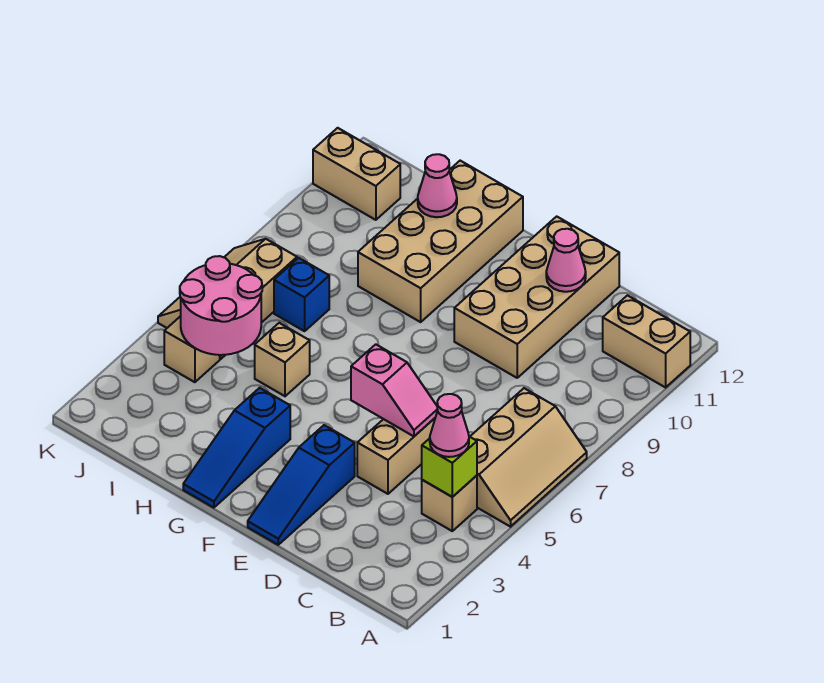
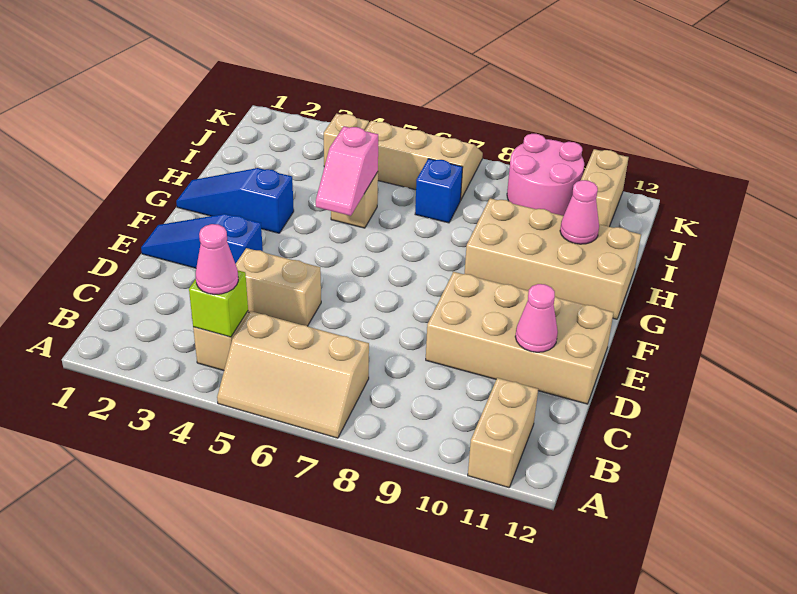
pink 1x2 slope [351,344,438,436] -> pink 1x2 slope moved to [316,126,378,216]
pink 2x2 round brick [180,256,262,355] -> pink 2x2 round brick moved to [507,134,584,216]

